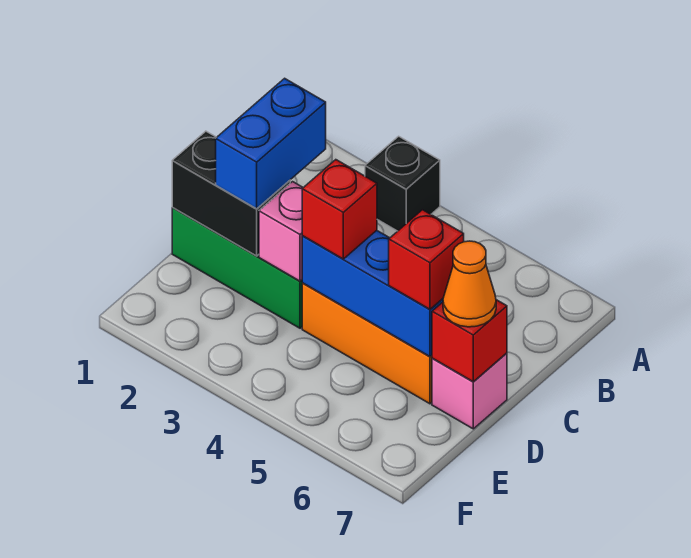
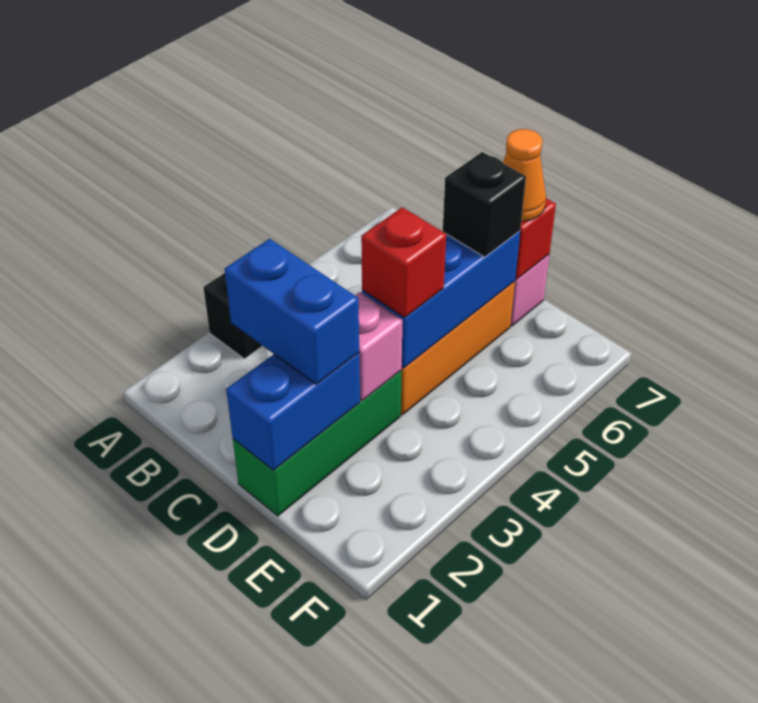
black 1x2 brick [172,131,290,256] -> blue 1x2 brick [226,353,360,471]
red 1x1 brick [389,210,464,309] -> black 1x1 brick [443,152,526,257]

